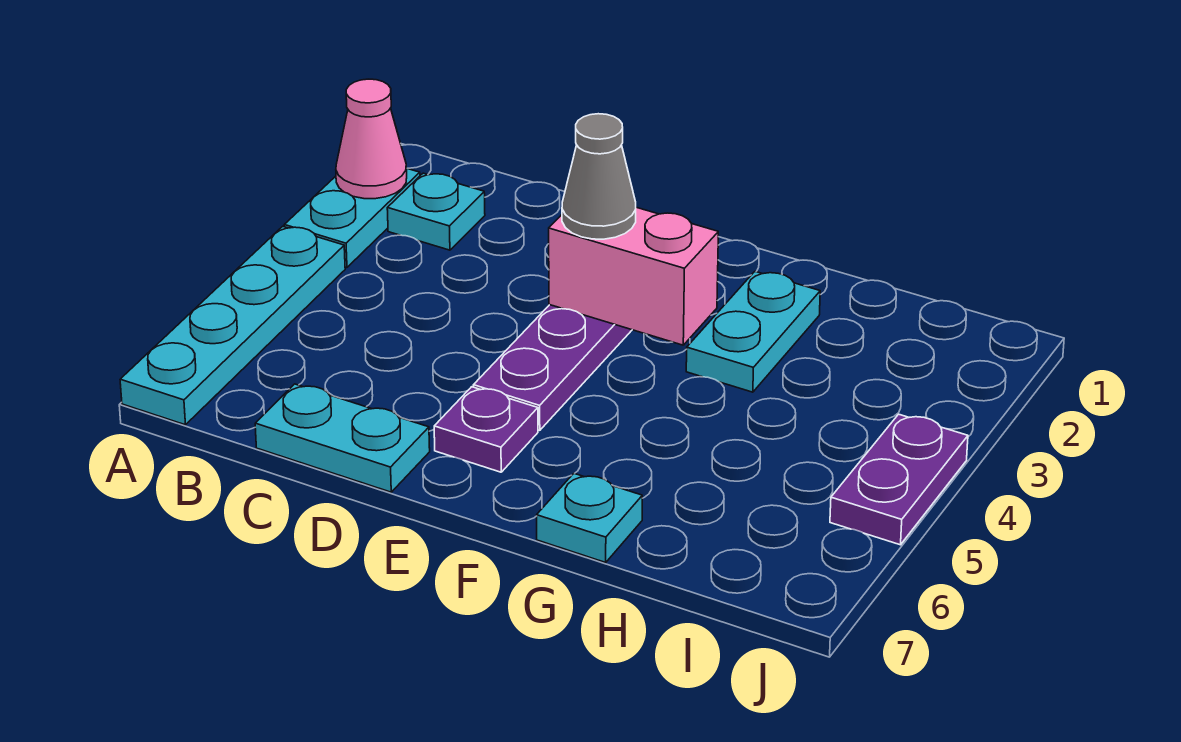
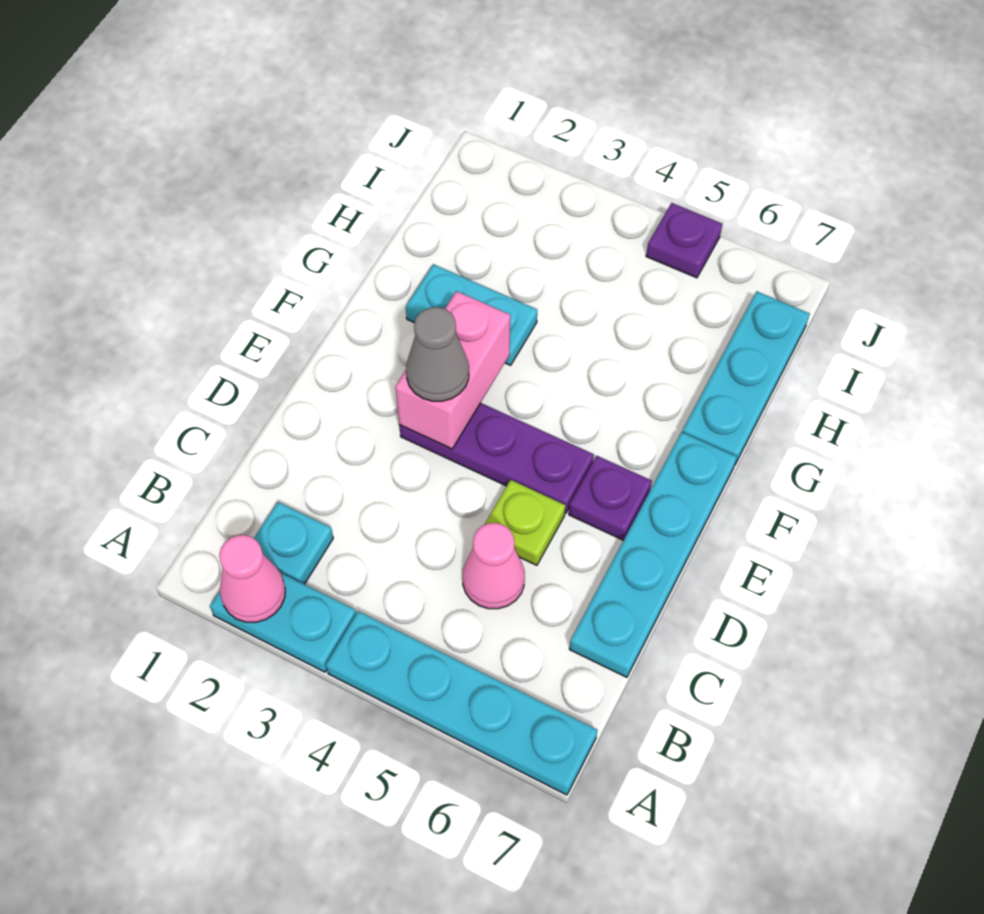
none -> pink 1x1 cone [463,523,525,609]
cyan 1x2 plate [255,384,430,492] -> cyan 1x4 plate [569,432,737,677]
none -> lime 1x1 plate [484,480,565,565]
cyan 1x1 plate [537,473,642,562] -> cyan 1x3 plate [682,291,810,464]
purple 1x2 plate [830,414,968,545] -> purple 1x1 plate [646,203,722,278]

